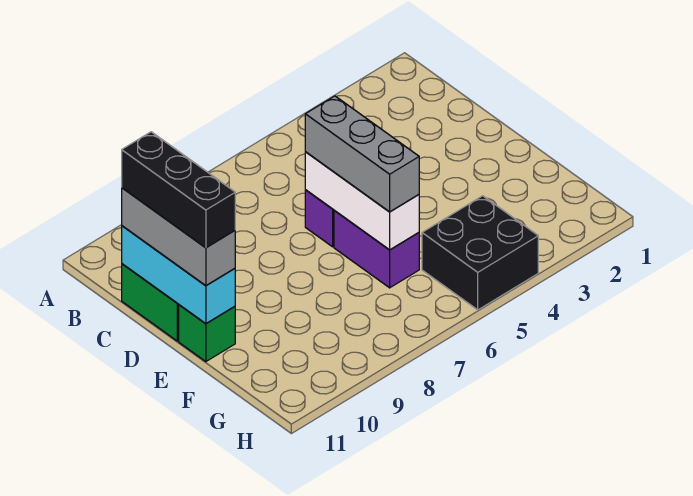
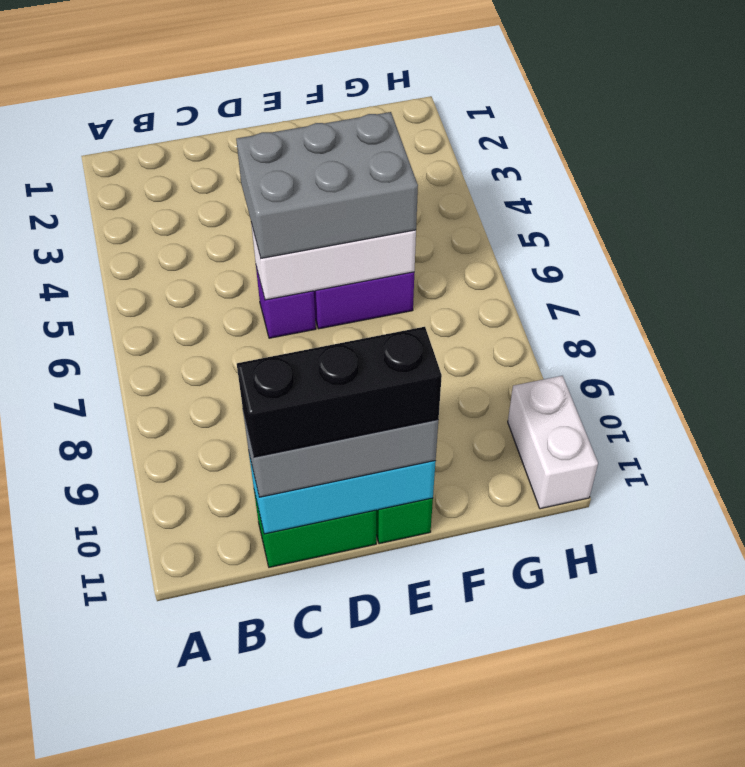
grey 1x3 brick [305,96,419,212] -> grey 2x3 brick [236,112,418,258]
black 2x2 brick [422,196,538,310] -> none
none -> white 1x2 brick [508,376,598,509]

